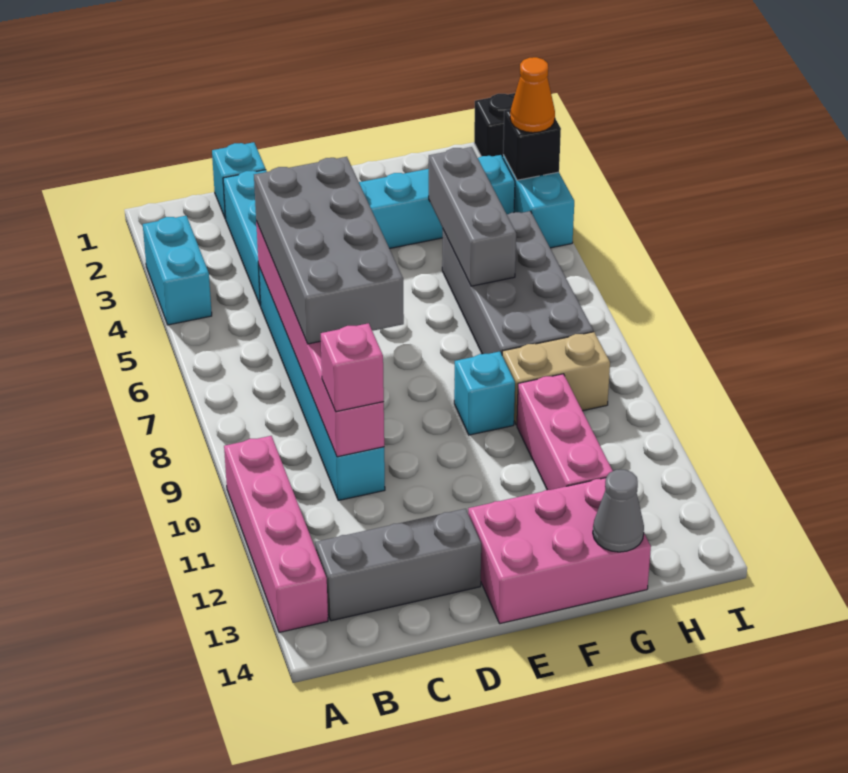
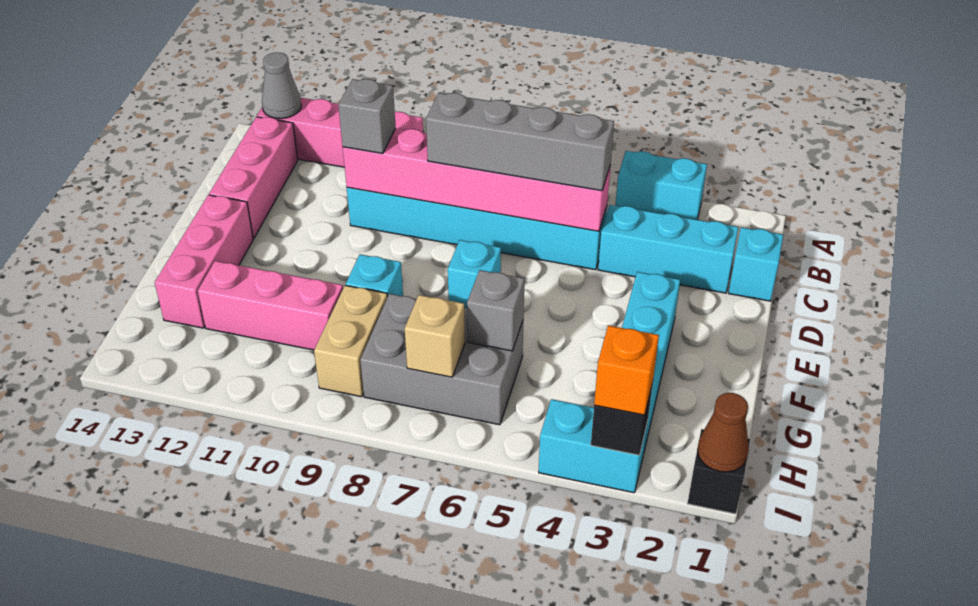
grey 1x3 brick [315,509,481,621] -> pink 1x3 brick [209,117,298,238]
grey 2x4 brick [254,157,404,344] -> grey 1x4 brick [426,93,614,191]
pink 1x1 brick [321,323,384,412] -> grey 1x1 brick [338,79,396,154]
none -> cyan 1x1 brick [448,240,501,308]
pink 2x3 brick [468,478,651,624] -> pink 1x3 brick [155,195,253,328]
grey 1x3 brick [429,147,516,286] -> grey 1x1 brick [467,270,525,351]
grey 2x4 brick [442,211,593,354] -> grey 2x3 brick [360,294,523,425]
grey 1x1 cone [593,470,644,552] -> grey 1x1 cone moved to [262,53,301,119]
none -> tan 1x1 brick [405,295,465,377]
none -> brown 1x1 cone [698,393,749,472]
orange 1x1 cone [510,57,555,133] -> orange 1x1 brick [594,325,659,415]

